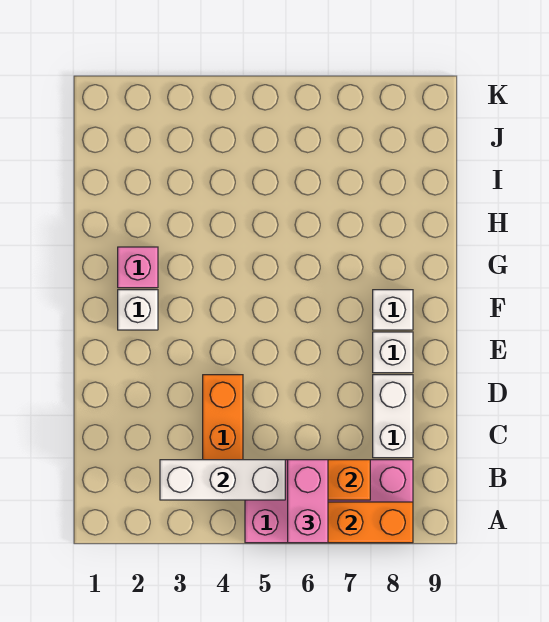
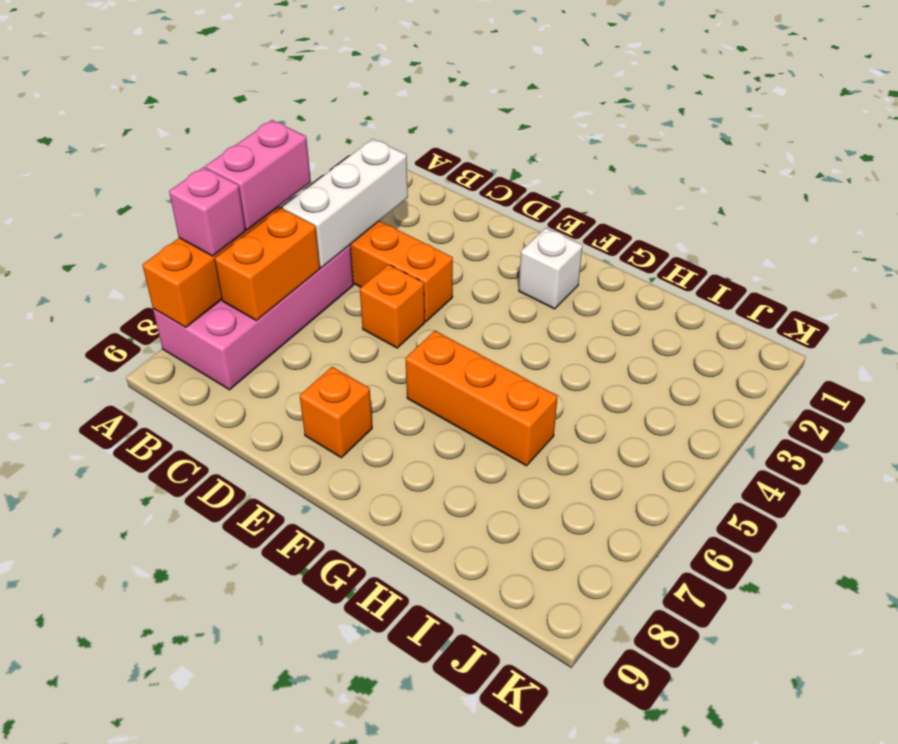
pink 1x2 brick [288,460,328,543] -> pink 1x2 brick turned to [205,120,311,230]
white 1x2 brick [373,375,413,458] -> none
none -> orange 1x1 brick [360,264,425,348]
white 1x1 brick [373,332,413,373] -> orange 1x1 brick [300,367,372,458]
none -> orange 1x3 brick [405,331,558,466]
white 1x1 brick [373,290,413,330] -> none
pink 1x1 brick [118,247,158,288] -> pink 1x1 brick moved to [169,167,246,256]

